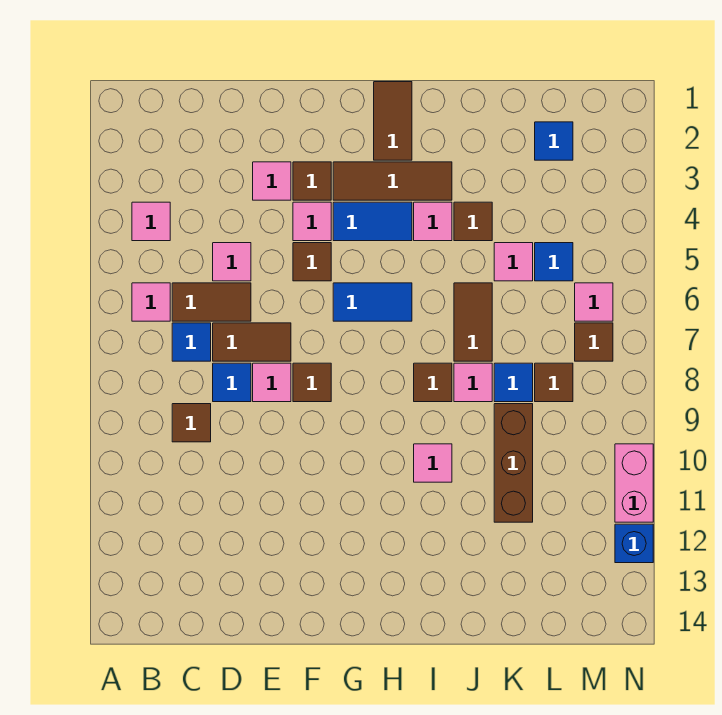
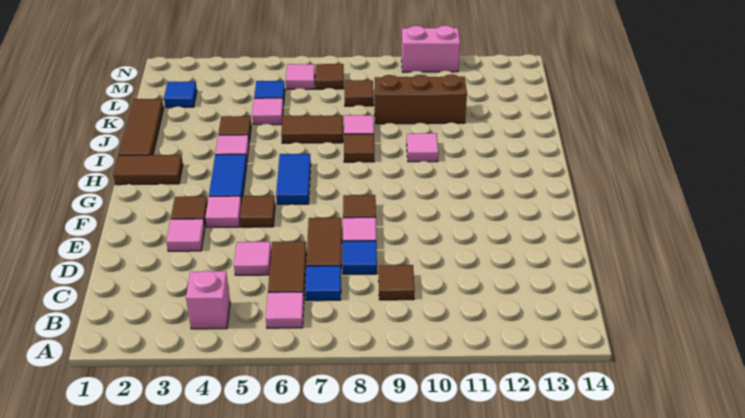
pink 1x1 tile [132,202,170,241] -> pink 1x1 brick [186,271,230,329]
brown 1x3 tile [333,162,452,200] -> brown 1x3 tile moved to [119,99,164,155]
blue 1x1 tile [494,363,533,402] -> none
blue 1x1 brick [615,524,653,563] -> none

